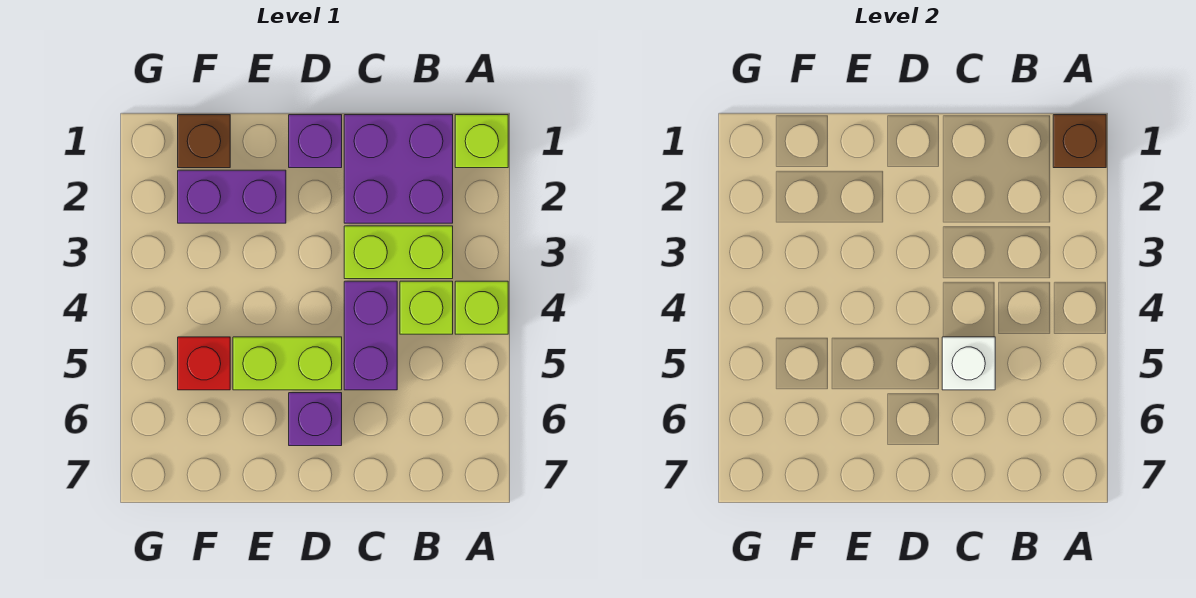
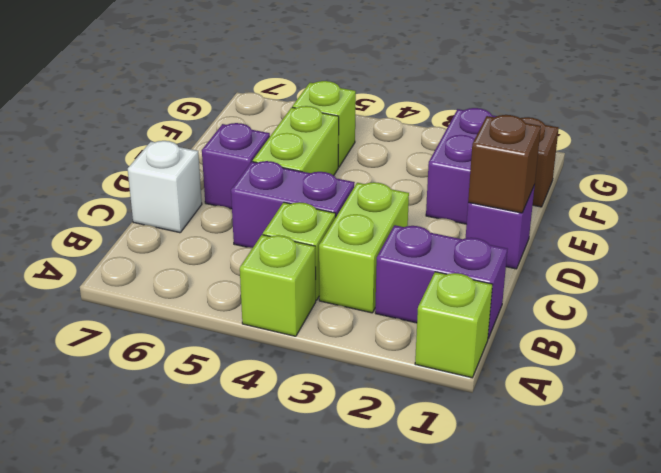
brown 1x1 brick [1053,115,1106,168] -> brown 1x1 brick moved to [468,115,541,213]
purple 2x2 brick [344,115,453,223] -> purple 1x2 brick [375,225,507,338]
white 1x1 brick [942,337,995,390] -> white 1x1 brick moved to [128,141,202,233]
red 1x1 brick [178,337,230,390] -> lime 1x1 brick [292,81,356,167]

